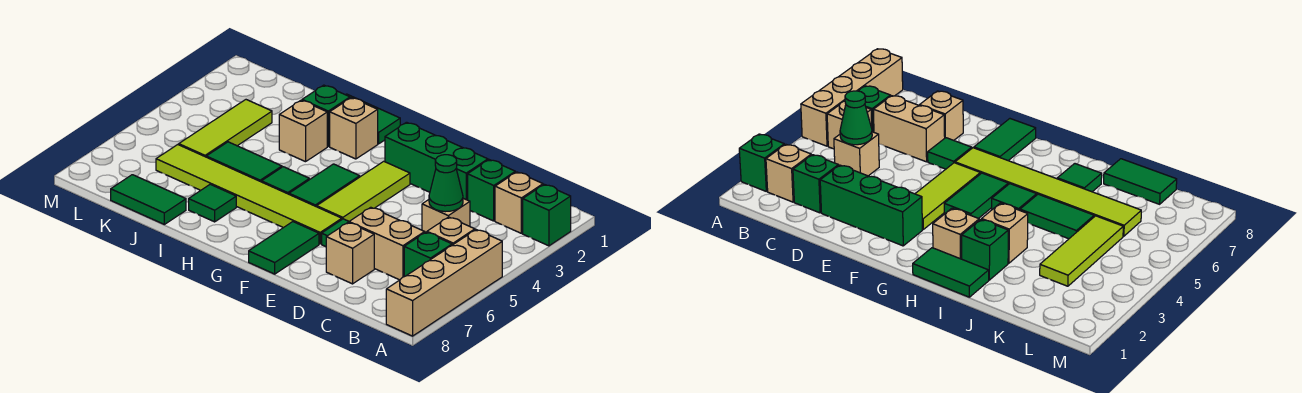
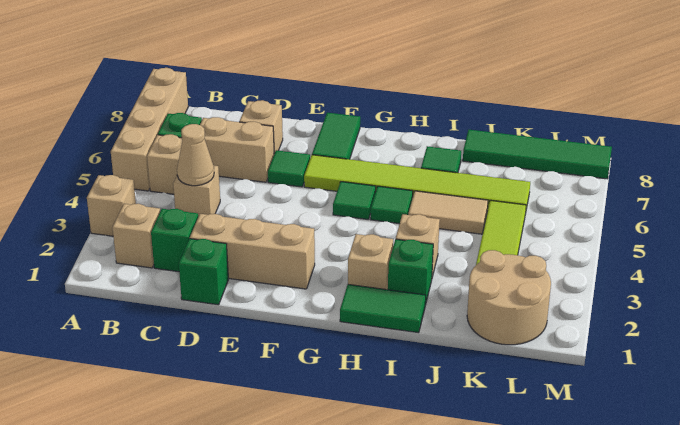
green 1x1 brick [523,184,571,246] -> green 1x1 brick moved to [179,239,228,305]
none -> tan 1x1 brick [87,175,136,236]
green 1x1 cone [429,155,463,212] -> tan 1x1 cone [177,124,214,186]
green 1x3 brick [385,122,488,200] -> tan 1x3 brick [190,214,315,289]
lime 1x3 tile [317,161,410,221] -> none
green 1x2 tile [289,164,360,207] -> green 1x1 tile [333,182,376,219]
green 1x2 tile [206,142,282,182] -> tan 1x2 tile [408,191,488,234]
green 1x2 tile [111,175,186,224] -> green 1x4 tile [463,130,612,179]
none -> tan 2x2 round brick [467,250,551,345]

